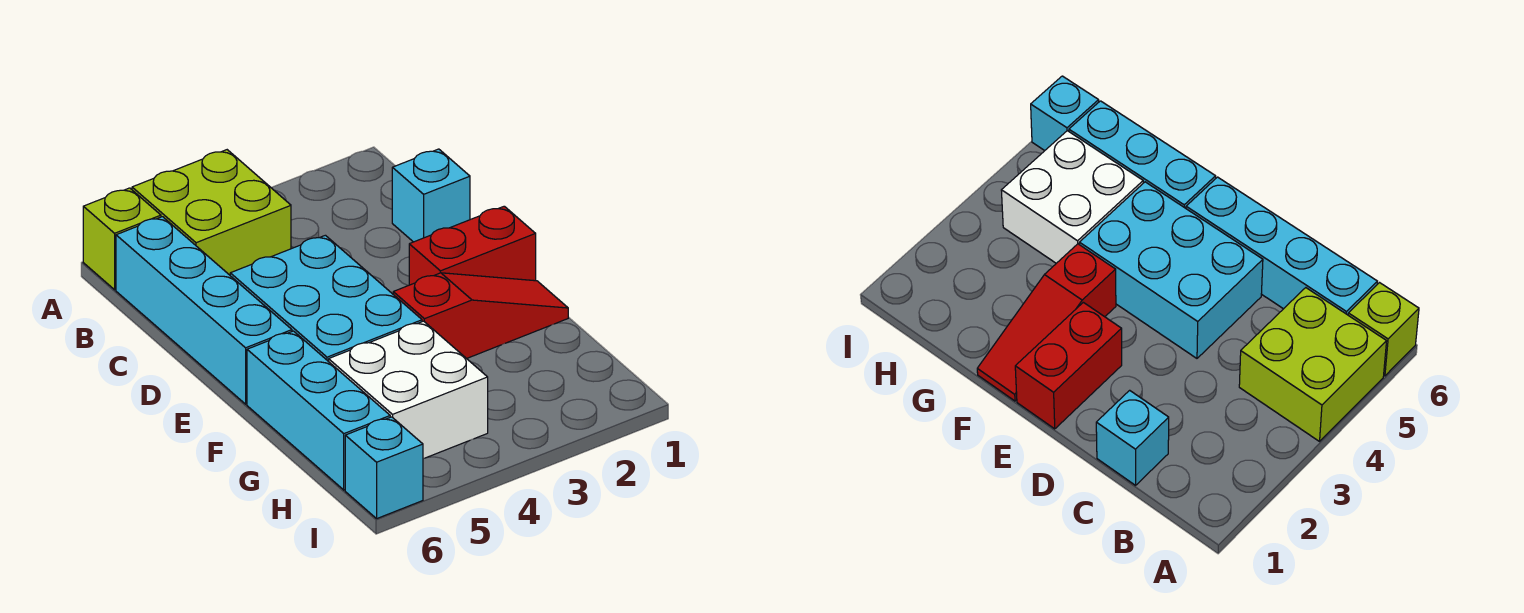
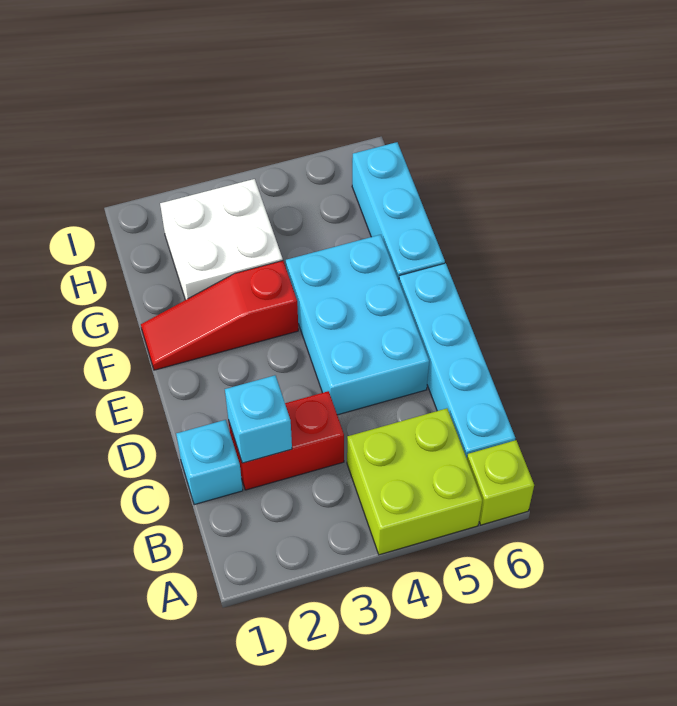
red 1x2 brick [409,206,536,285] -> red 1x2 brick moved to [228,391,344,490]
white 2x2 brick [329,321,488,459] -> white 2x2 brick moved to [160,179,283,300]
cyan 1x1 brick [345,417,423,518] -> cyan 1x1 brick moved to [225,375,292,463]

